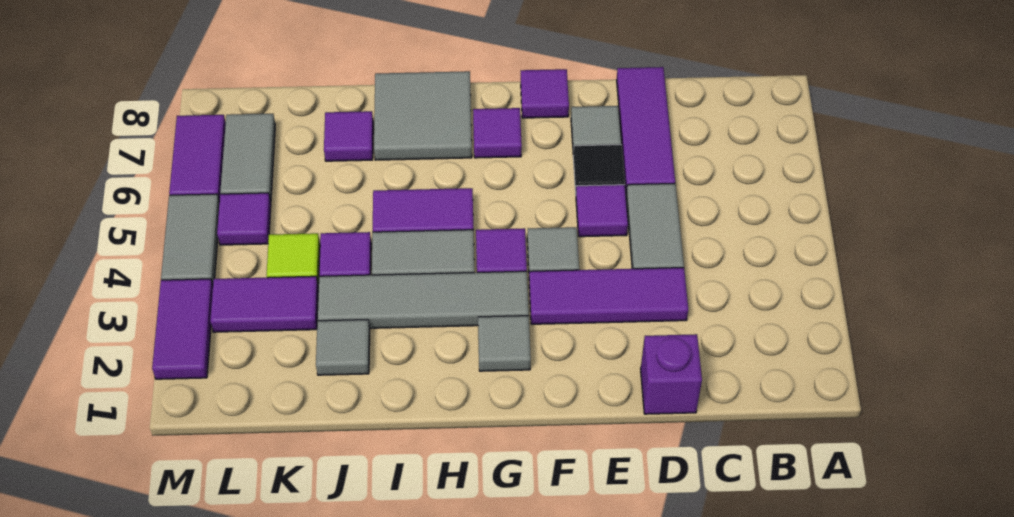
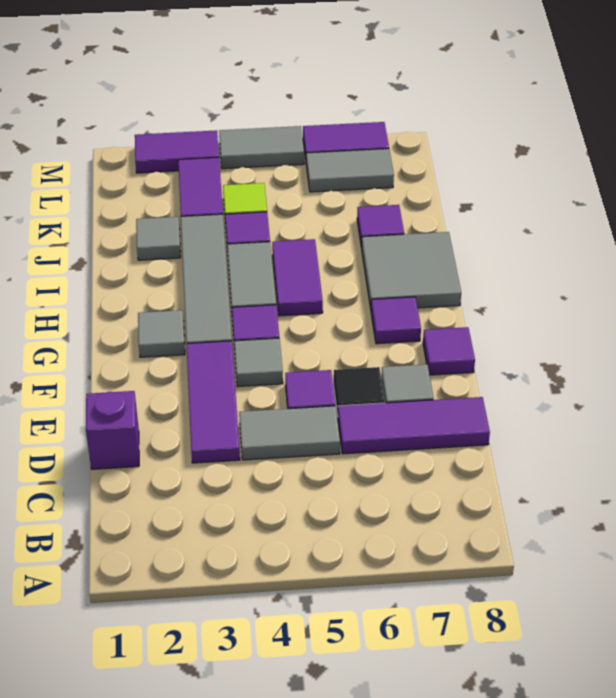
purple 1x1 tile [217,193,271,245] -> none

